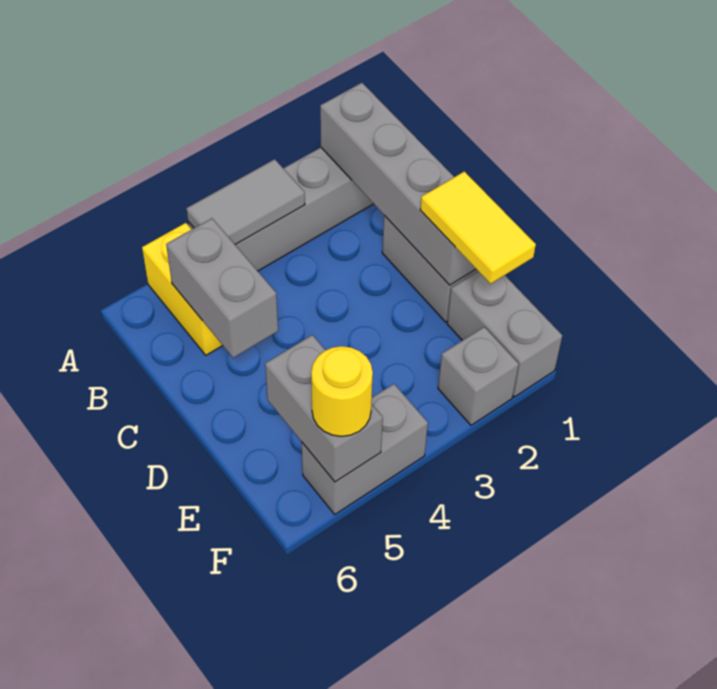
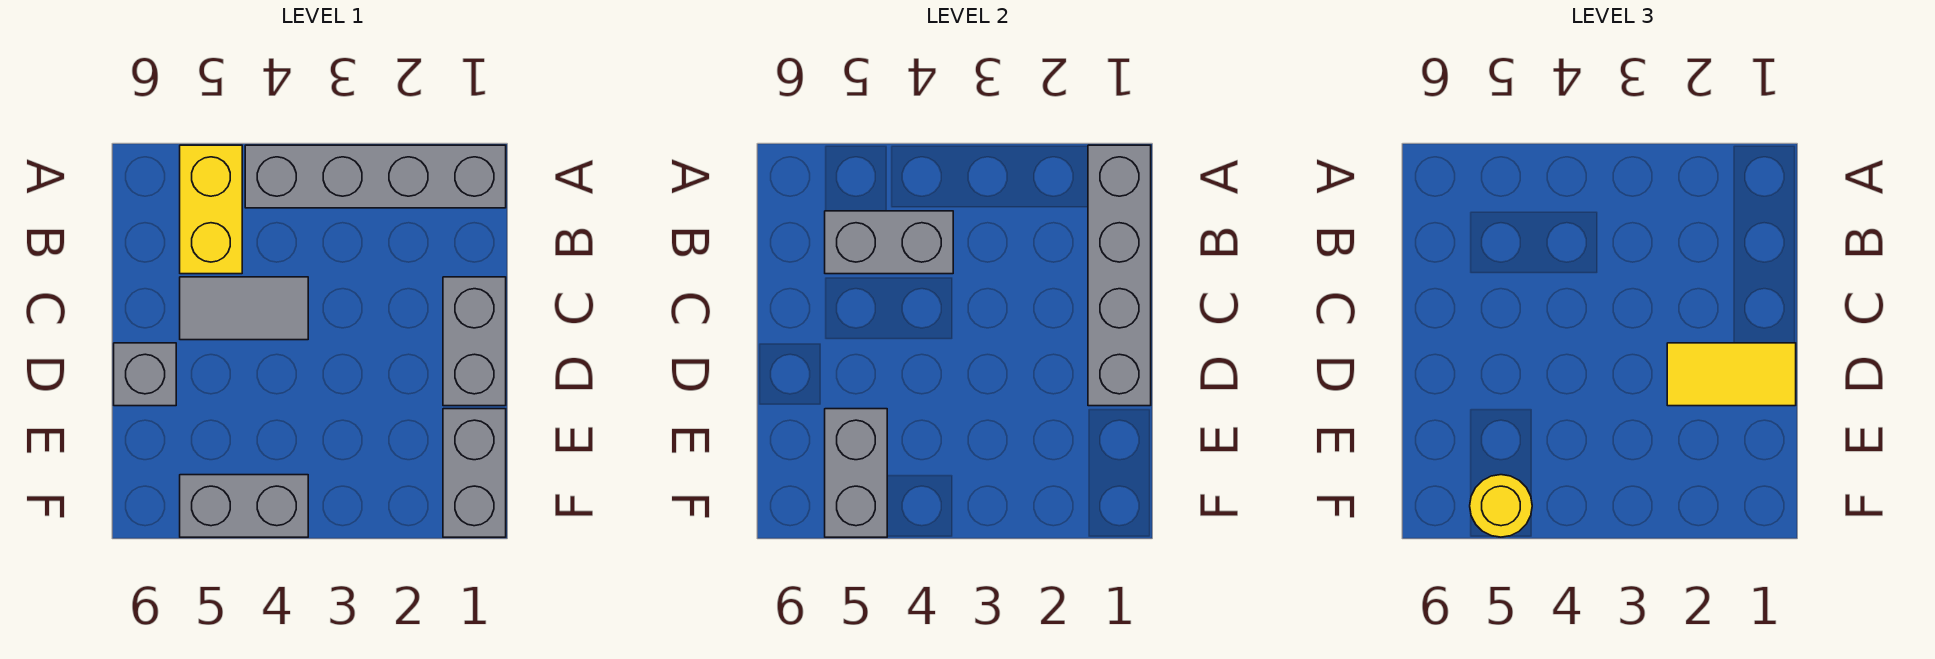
grey 1x2 tile [187,159,305,244] -> grey 1x2 tile moved to [180,277,308,340]
grey 1x2 brick [166,218,278,358] -> grey 1x2 brick turned to [825,211,953,274]
yellow 1x2 tile [420,171,536,284] -> yellow 1x2 tile turned to [1667,343,1796,406]
grey 1x1 brick [438,327,519,425] -> grey 1x1 brick moved to [114,343,176,406]

